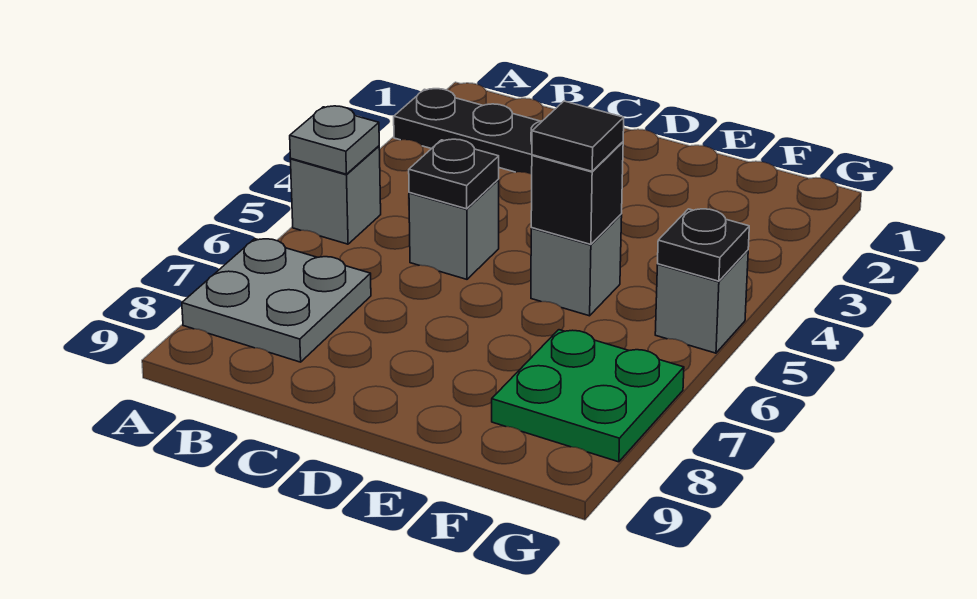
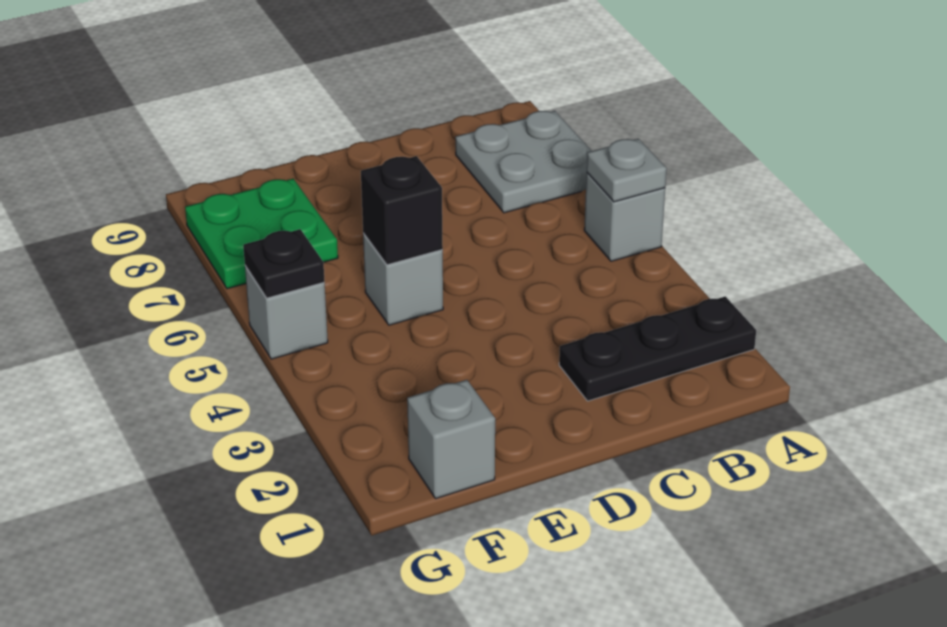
grey 1x1 brick [409,180,499,279] -> grey 1x1 brick moved to [407,380,495,499]
black 1x1 plate [409,139,499,209] -> none
black 1x1 tile [532,101,624,171] -> none

